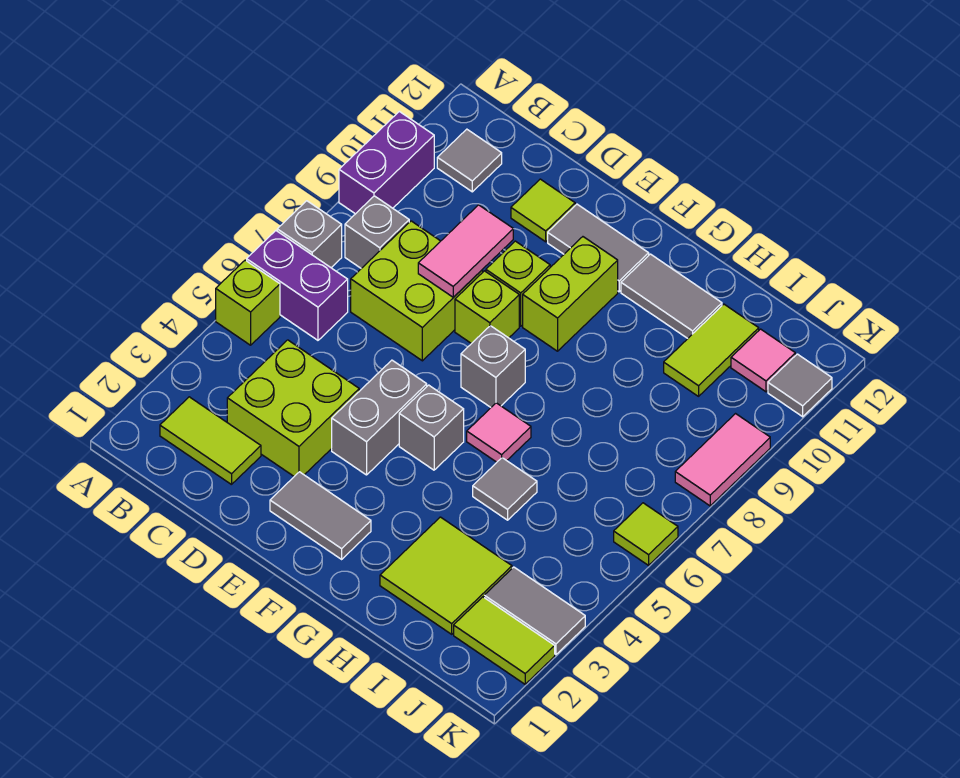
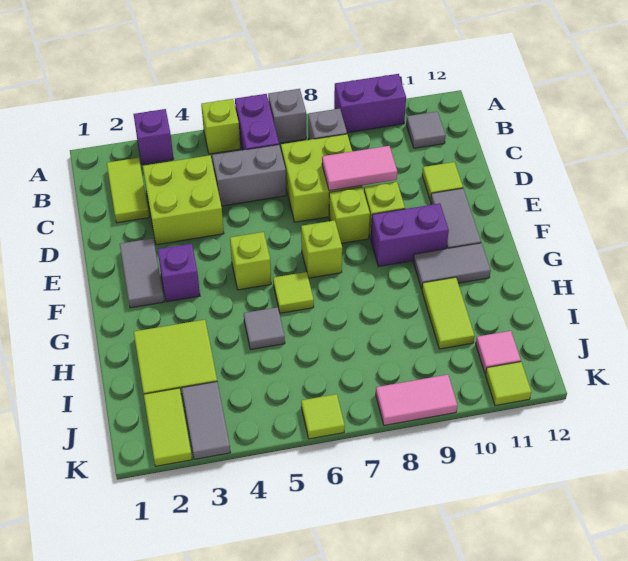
none -> purple 1x1 brick [134,109,174,164]
grey 1x2 brick [332,360,427,475] -> grey 1x2 brick moved to [212,145,286,206]
none -> purple 1x1 brick [158,244,200,302]
grey 1x1 brick [399,385,464,470] -> lime 1x1 brick [230,232,271,290]
grey 1x1 brick [461,326,525,407] -> lime 1x1 brick [301,220,342,278]
lime 1x2 brick [523,237,618,351] -> purple 1x2 brick [371,203,449,267]
pink 1x1 tile [467,403,531,462] -> lime 1x1 tile [273,272,314,313]
grey 1x2 tile [621,254,722,338] -> grey 1x2 tile turned to [413,243,491,289]
lime 1x2 tile [664,304,759,396] -> lime 1x2 tile turned to [422,277,475,349]
grey 1x1 tile [768,354,832,417] -> lime 1x1 tile [485,362,531,406]

